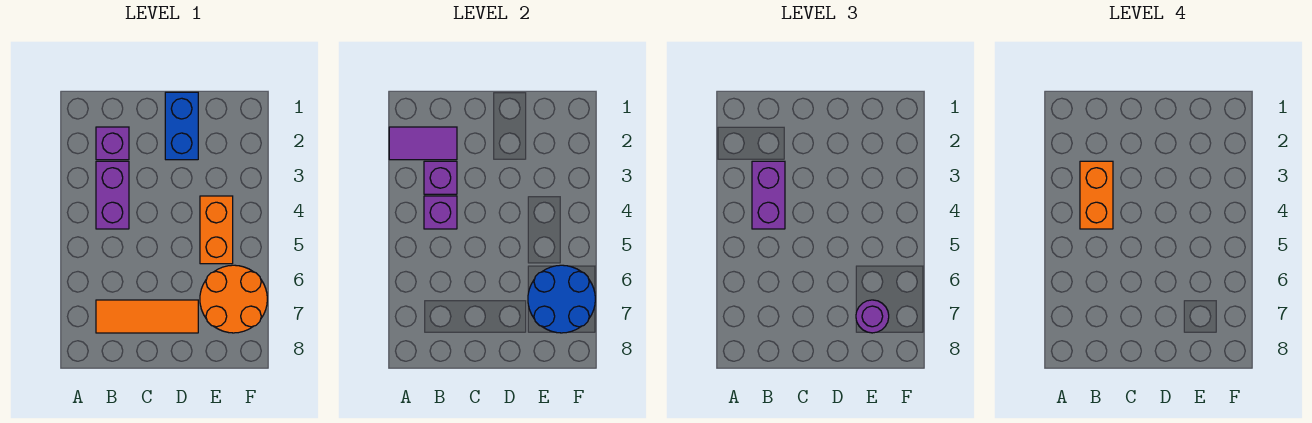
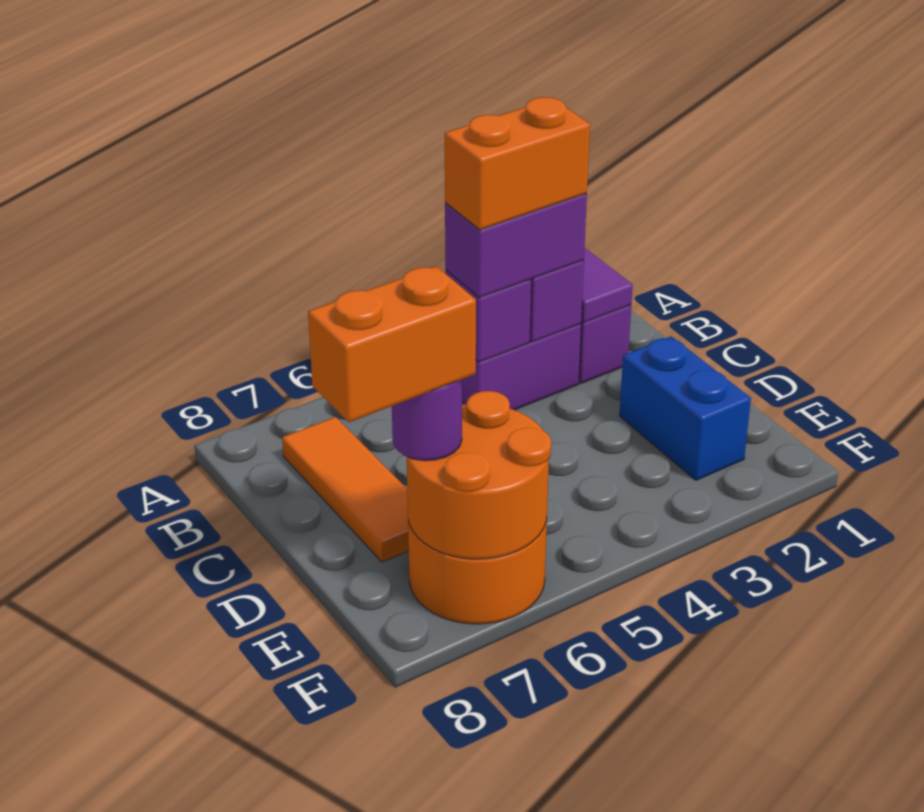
blue 1x2 brick [165,92,198,160] -> blue 1x2 brick turned to [619,336,751,480]
orange 1x2 brick [200,196,233,264] -> orange 1x2 brick moved to [308,266,476,422]
blue 2x2 round brick [528,265,595,333] -> orange 2x2 round brick [407,391,551,559]

